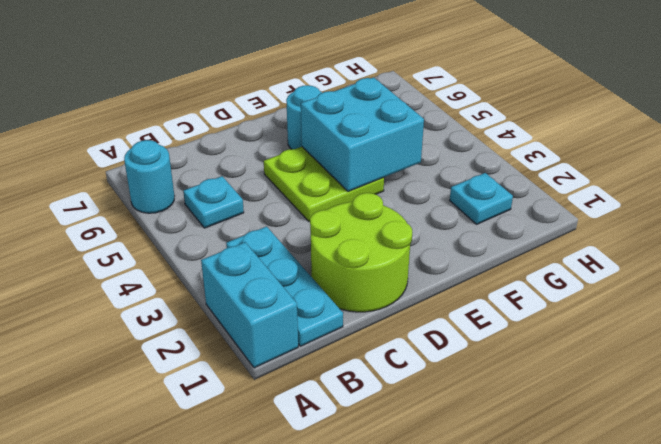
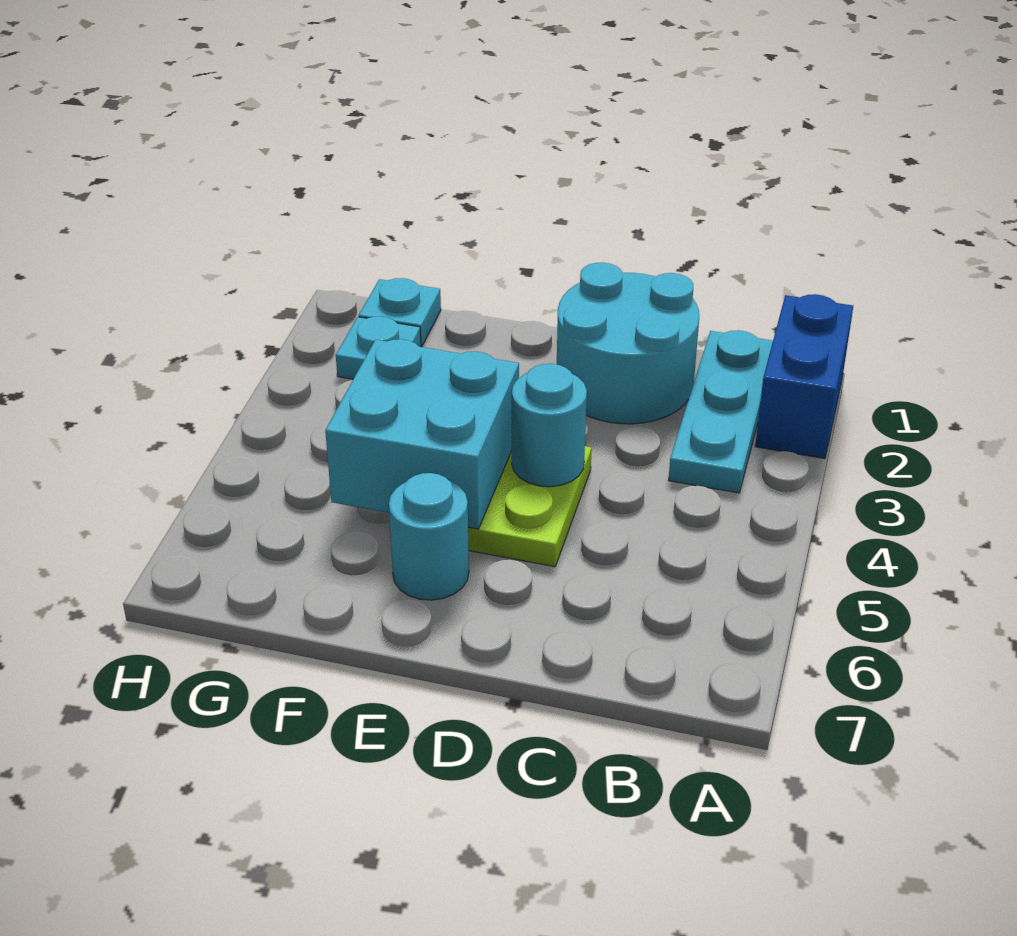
cyan 1x2 brick [201,242,298,368] -> blue 1x2 brick [755,294,853,459]
cyan 1x1 round brick [124,140,174,213] -> cyan 1x1 round brick moved to [512,364,587,487]
cyan 1x1 plate [183,176,244,228] -> cyan 1x1 plate moved to [359,278,441,347]
lime 2x2 round brick [310,193,412,312] -> cyan 2x2 round brick [557,263,699,424]

